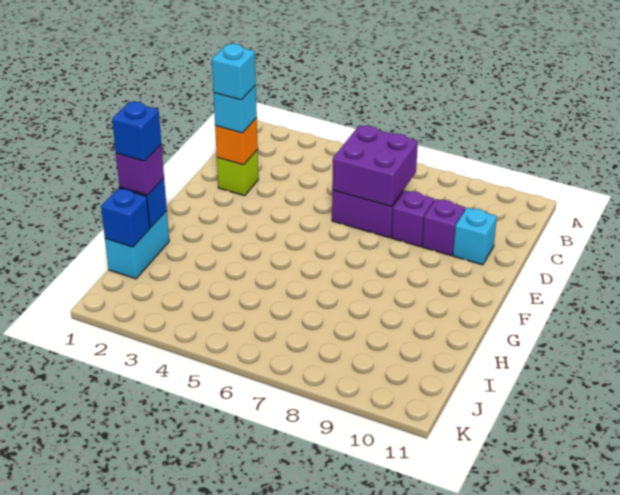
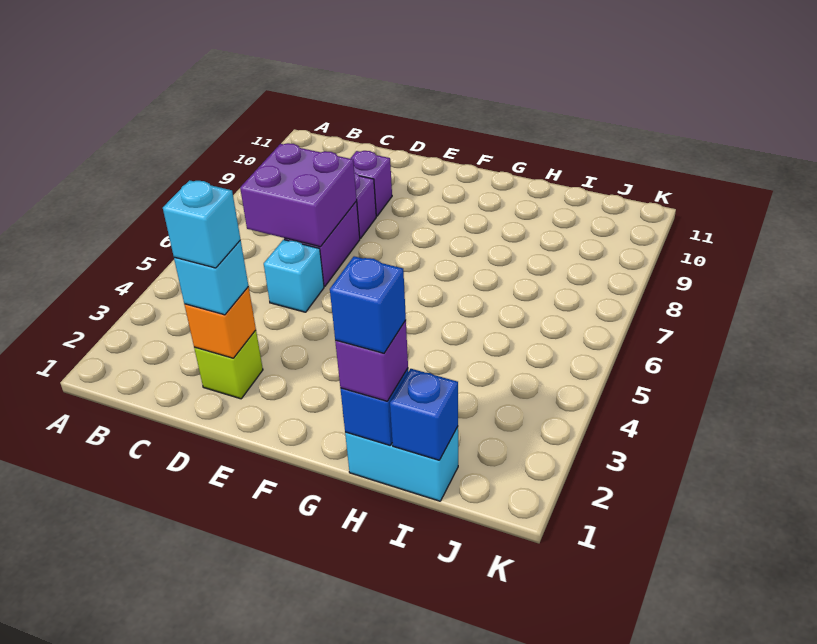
cyan 1x1 brick [453,208,497,265] -> cyan 1x1 brick moved to [264,240,324,312]

